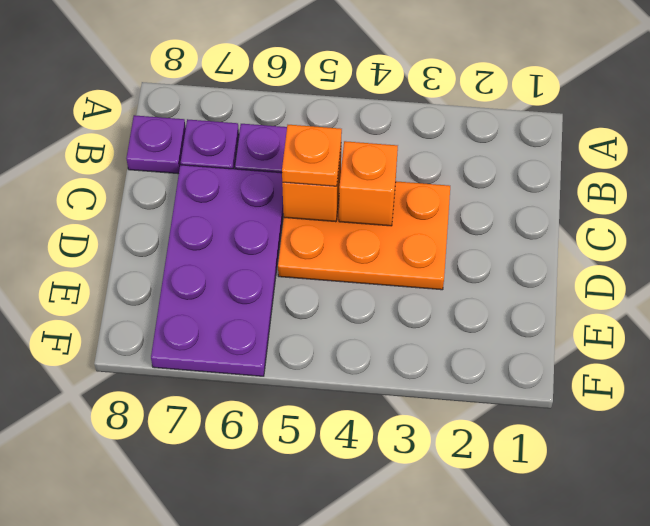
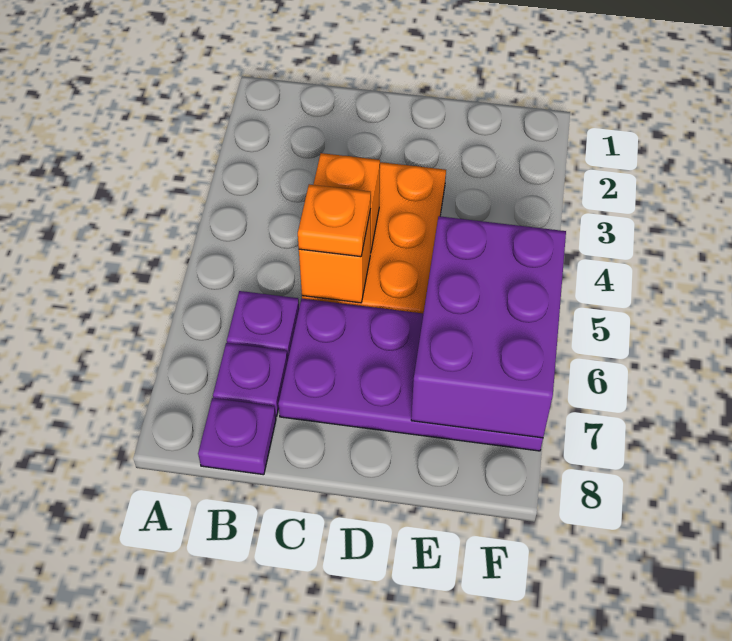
none -> purple 2x3 brick [411,216,566,438]

